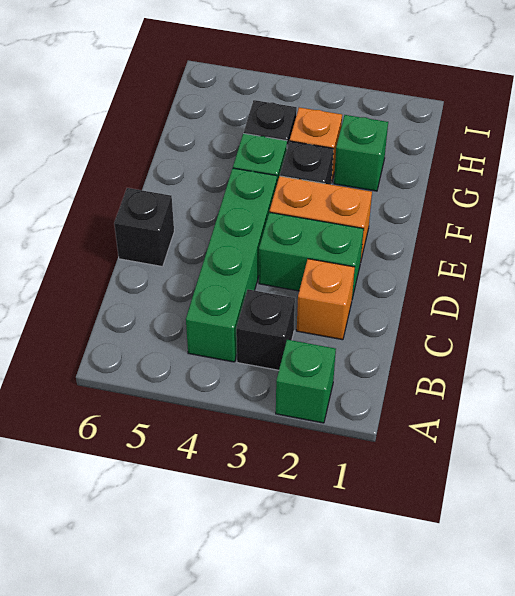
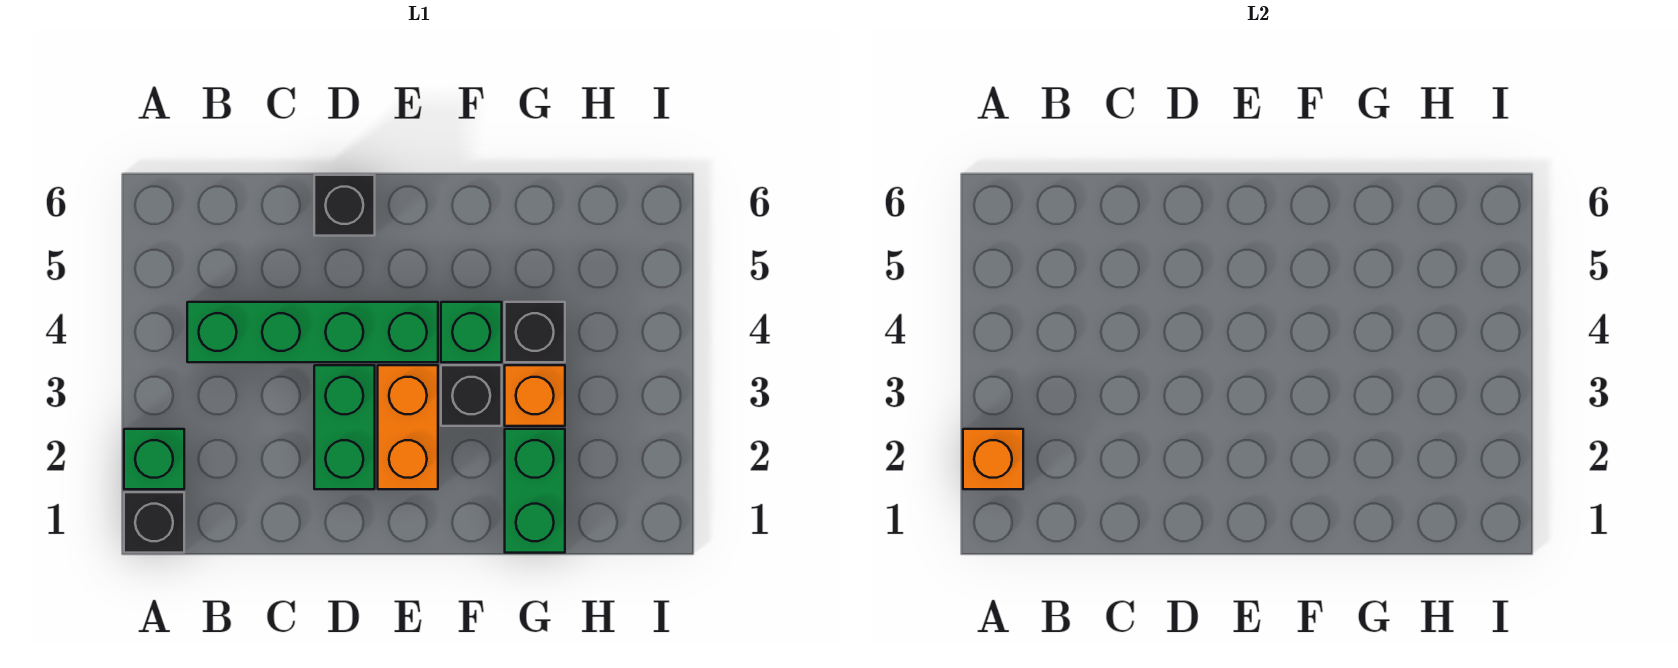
black 1x1 brick [236,289,295,370] -> black 1x1 brick moved to [124,492,184,553]
orange 1x1 brick [297,259,355,340] -> orange 1x1 brick moved to [963,429,1023,489]
green 1x1 brick [334,115,388,191] -> green 1x2 brick [505,429,565,553]

